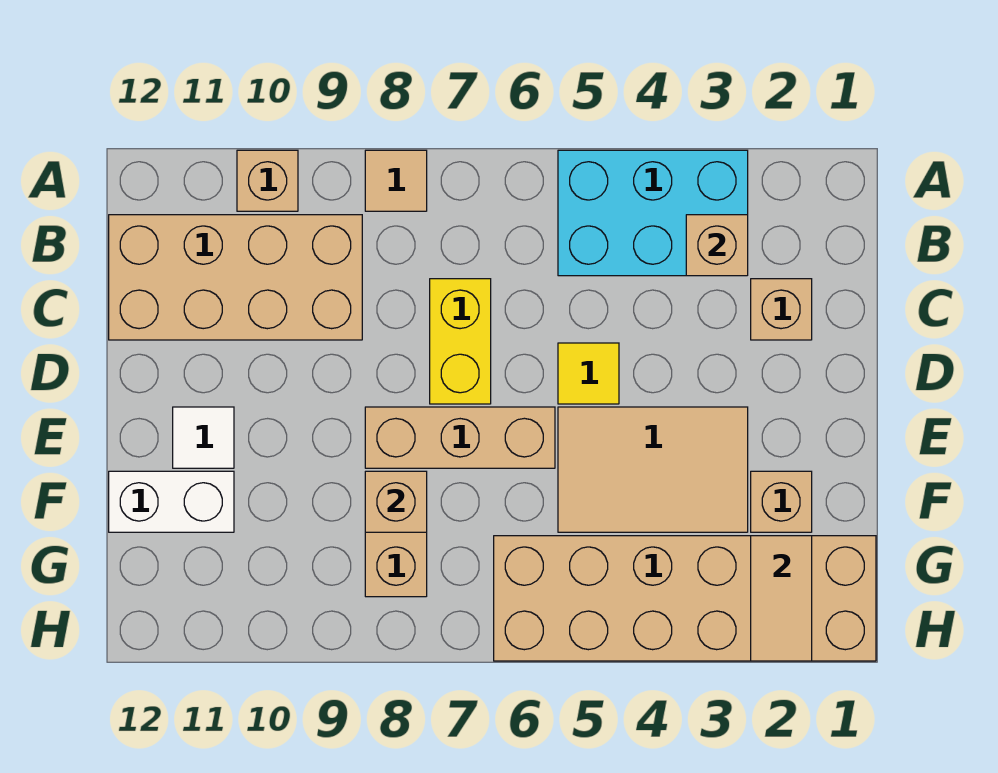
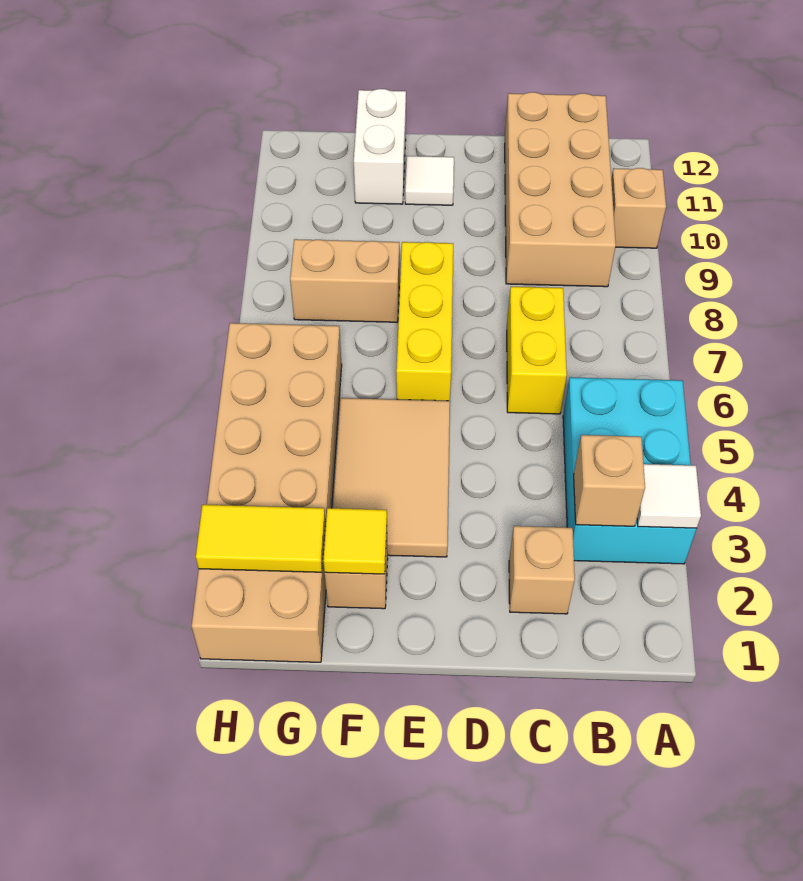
none -> white 1x1 tile [637,464,701,528]
tan 1x1 tile [365,150,427,211] -> none
yellow 1x2 brick [430,279,491,404] -> yellow 1x2 brick turned to [507,287,567,414]
yellow 1x1 tile [558,343,619,404] -> yellow 1x1 tile moved to [323,508,387,574]
tan 1x3 brick [365,407,555,468] -> yellow 1x3 brick [396,242,453,401]
tan 1x1 brick [365,471,427,532] -> none
tan 1x2 tile [751,536,812,661] -> yellow 1x2 tile [196,505,325,572]

